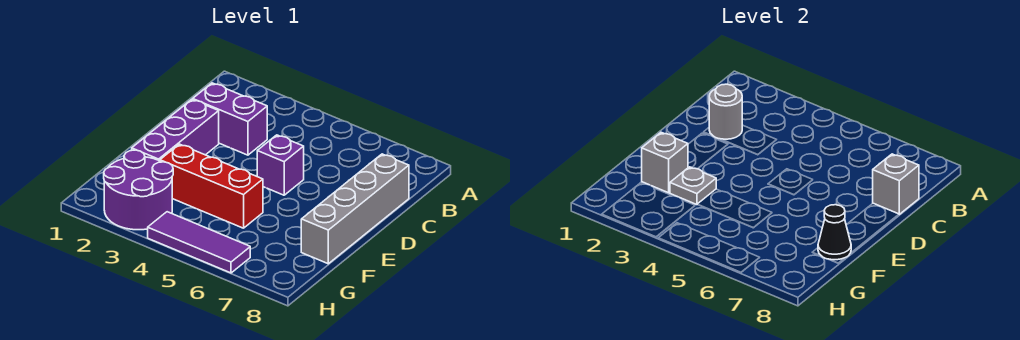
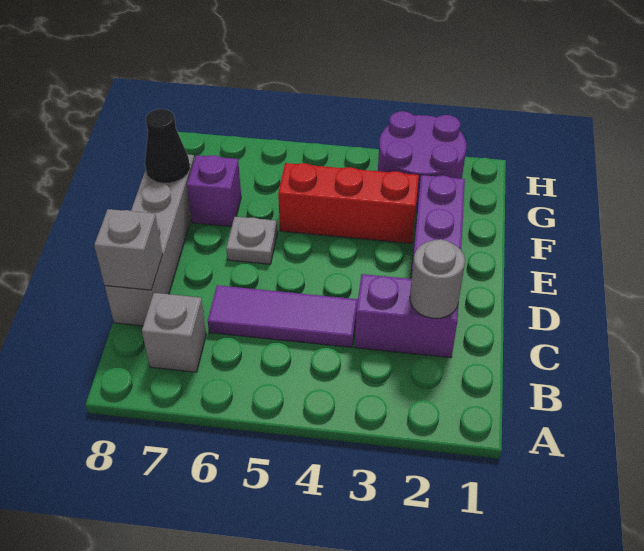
purple 1x1 brick [257,135,304,195] -> purple 1x1 brick moved to [187,155,241,227]
grey 1x1 brick [642,132,688,193] -> grey 1x1 brick moved to [142,293,206,372]
grey 1x1 plate [670,167,716,205] -> grey 1x1 plate moved to [226,217,278,264]
purple 1x3 tile [148,212,250,273] -> purple 1x3 tile moved to [208,285,358,347]

